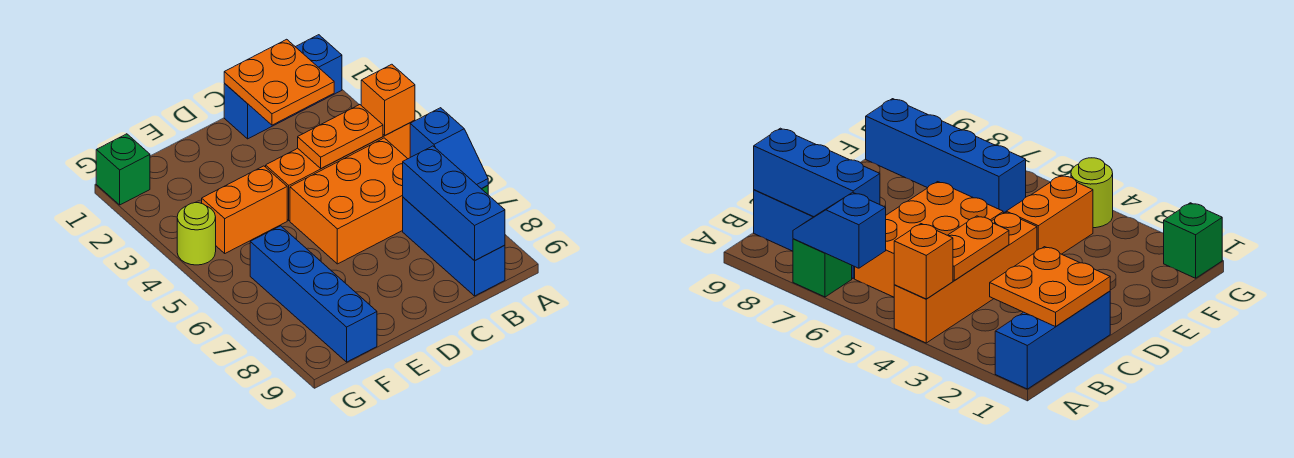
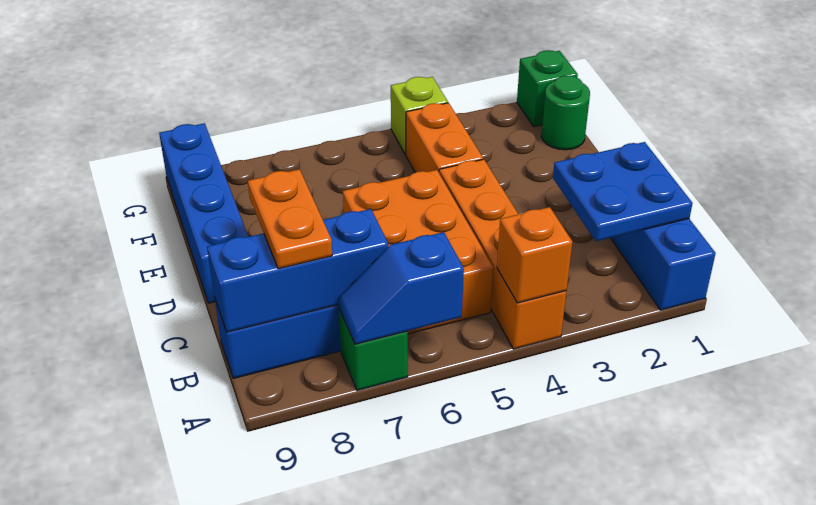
orange 2x2 plate [224,39,334,125] -> blue 2x2 plate [553,142,693,241]
orange 1x2 plate [298,105,383,169] -> orange 1x2 plate moved to [248,169,332,269]
none -> green 1x1 round brick [541,76,590,150]
blue 1x4 brick [250,226,377,362] -> blue 1x4 brick turned to [159,123,248,303]
lime 1x1 round brick [177,203,216,265] -> lime 1x1 brick [391,77,448,155]

